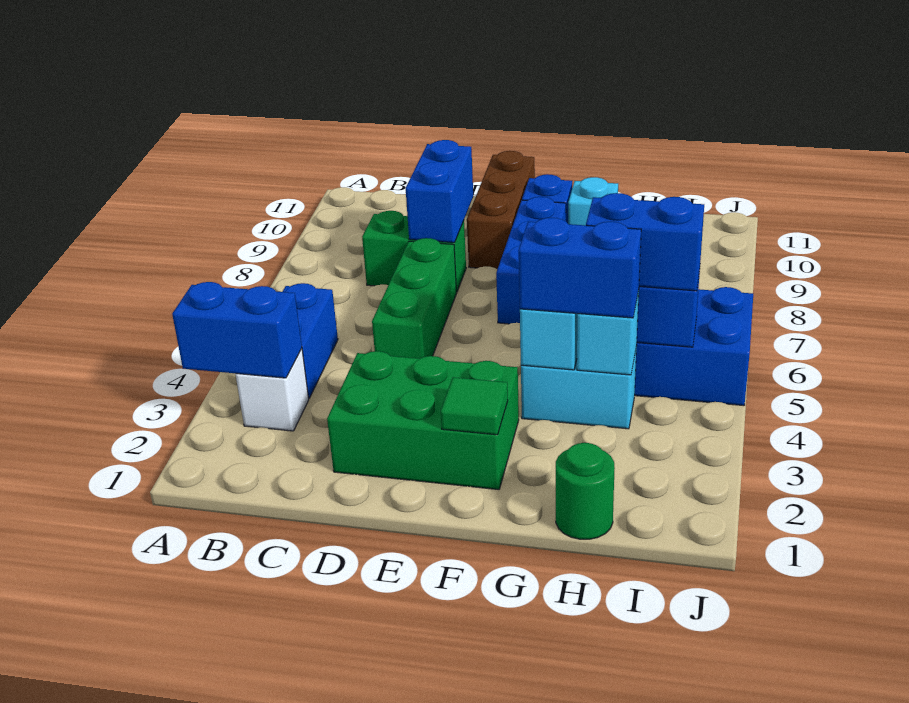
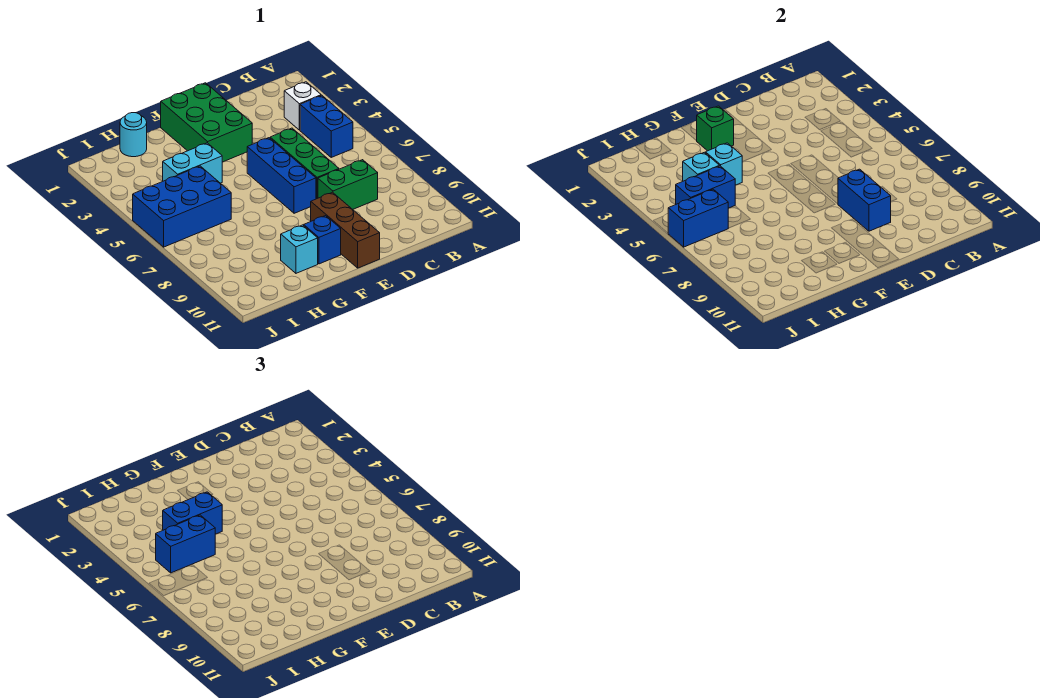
blue 1x2 brick [172,282,302,378] -> blue 1x2 brick moved to [668,189,728,247]
green 2x3 brick [327,351,519,490] -> green 2x3 brick turned to [161,83,252,162]
green 1x1 tile [441,377,508,435] -> green 1x1 brick [697,106,734,151]
blue 1x3 brick [496,197,566,324] -> blue 1x3 brick moved to [247,138,316,213]
green 1x1 round brick [556,443,615,539] -> cyan 1x1 round brick [120,113,147,157]

